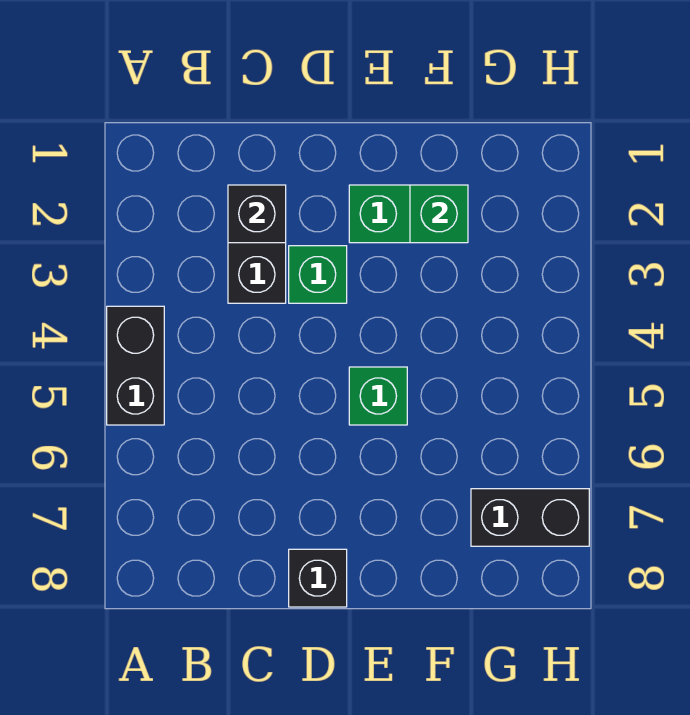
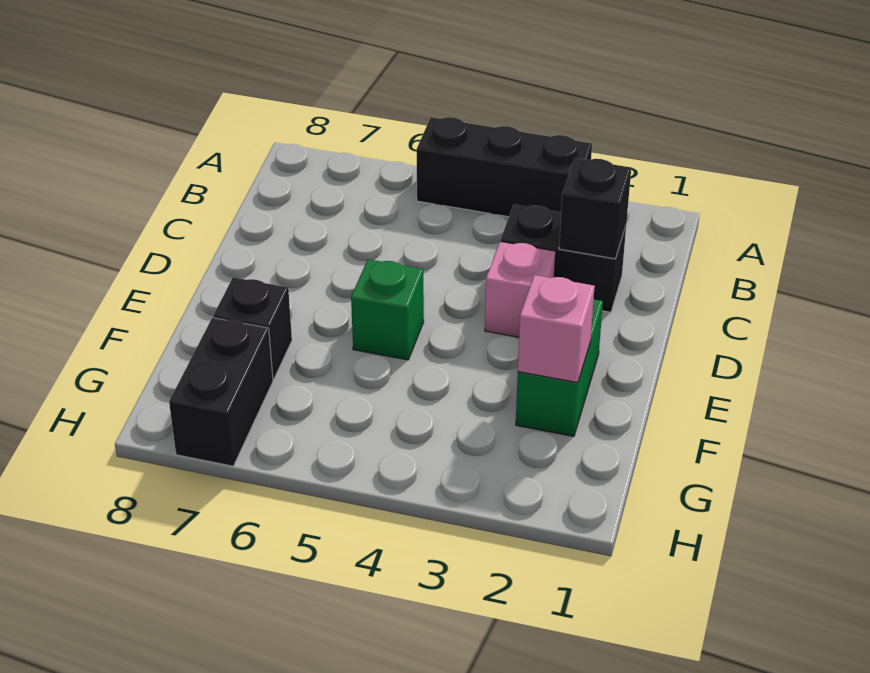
black 1x2 brick [107,306,164,425] -> black 1x3 brick [417,117,592,217]
green 1x1 brick [289,246,347,303] -> pink 1x1 brick [485,242,556,337]
black 1x1 brick [289,549,347,607] -> black 1x1 brick moved to [213,277,292,379]
green 1x1 brick [410,185,468,243] -> pink 1x1 brick [518,275,595,383]

